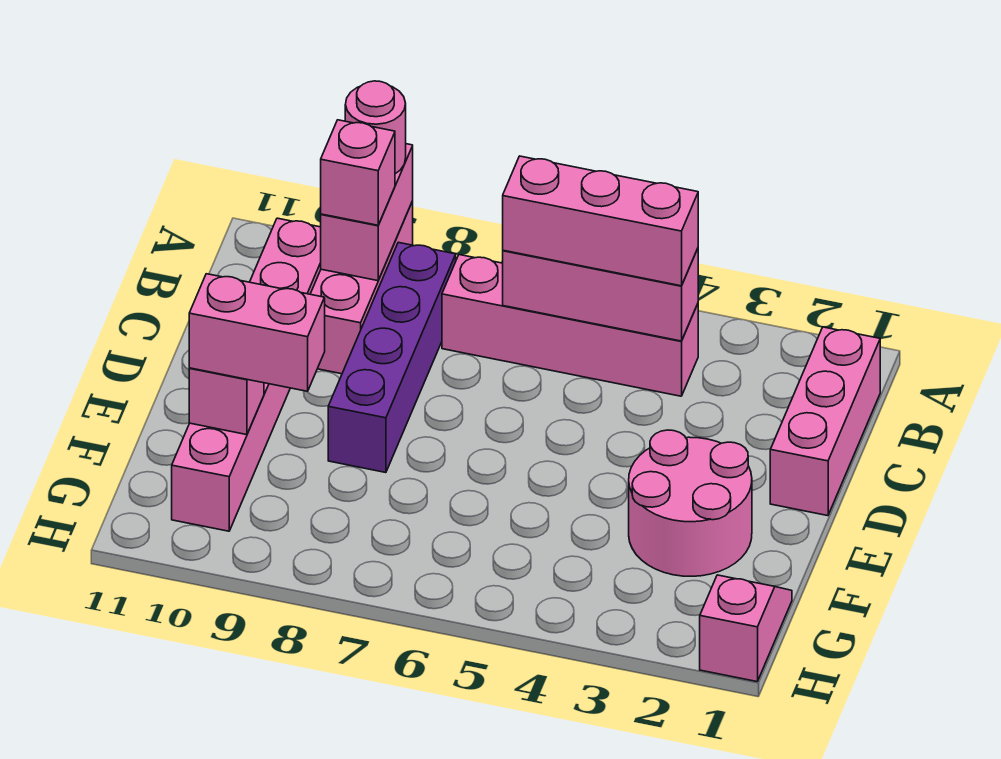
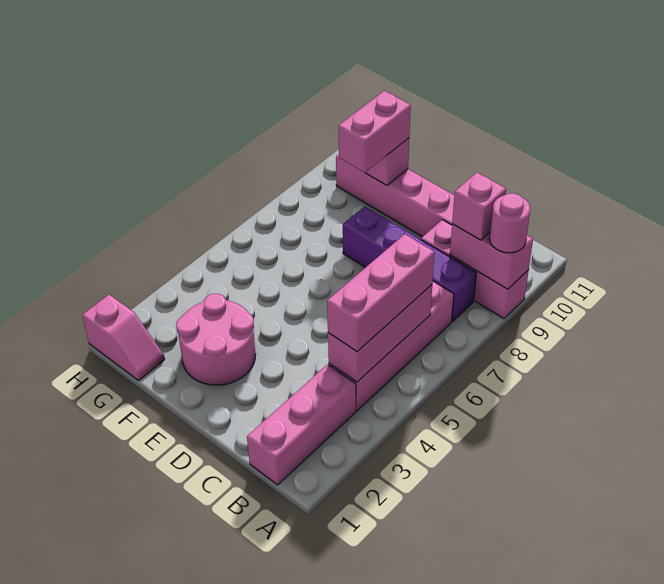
pink 1x3 brick [770,327,880,516] -> pink 1x3 brick turned to [247,365,356,485]

